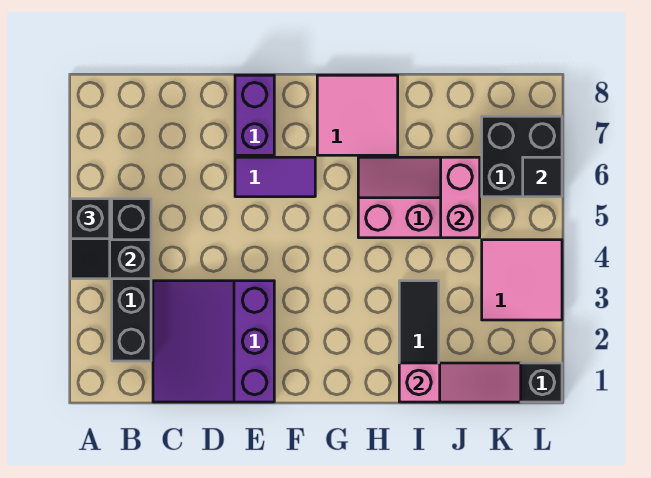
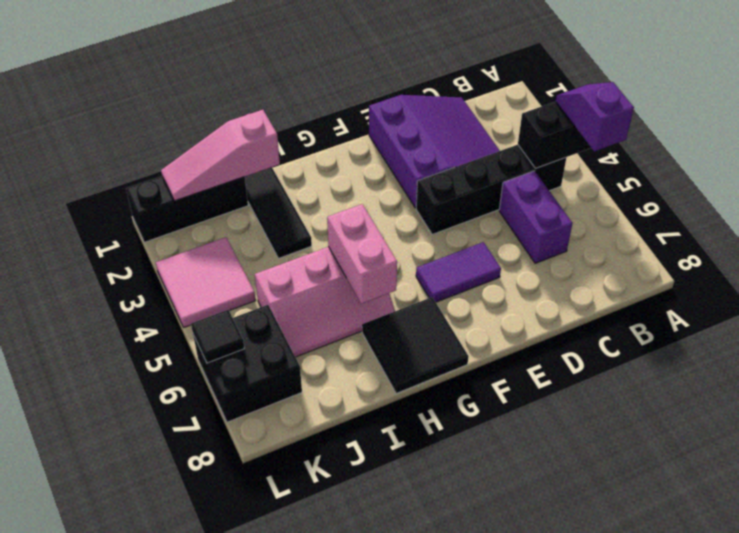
black 1x2 slope [71,199,110,279] -> purple 1x2 slope [556,82,634,151]
black 1x4 brick [112,199,151,361] -> black 1x4 brick turned to [416,145,566,235]
purple 1x2 brick [235,75,274,155] -> purple 1x2 brick moved to [499,171,573,263]
pink 2x2 tile [317,75,398,155] -> black 2x2 tile [362,297,469,393]
pink 1x2 brick [441,157,480,238] -> pink 1x2 brick moved to [327,204,397,304]

